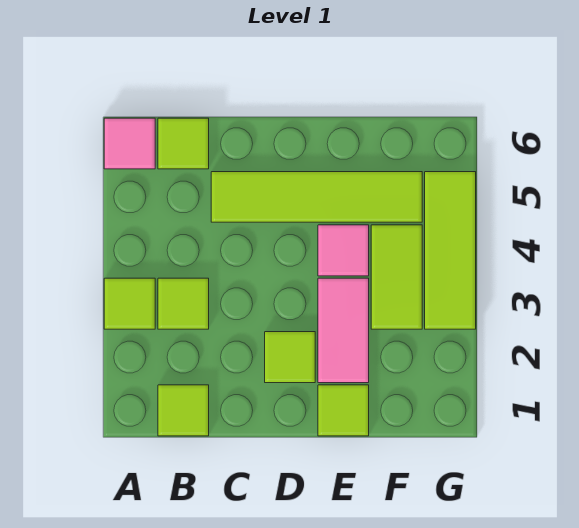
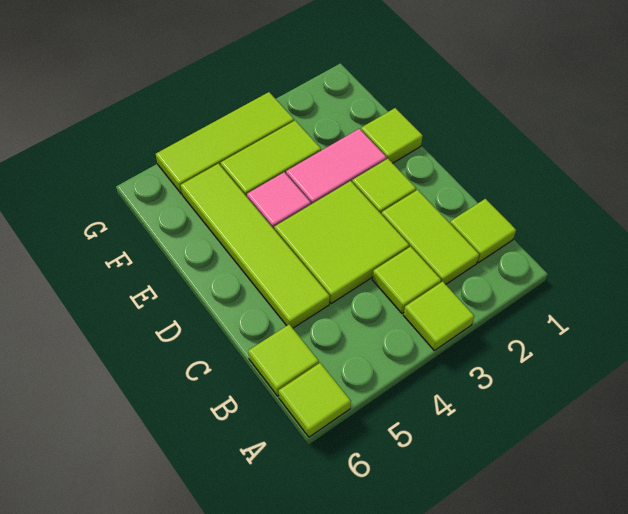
pink 1x1 tile [104,118,155,169] -> lime 1x1 tile [279,363,351,437]
none -> lime 1x2 tile [382,190,479,284]
none -> lime 2x2 tile [274,181,409,303]

